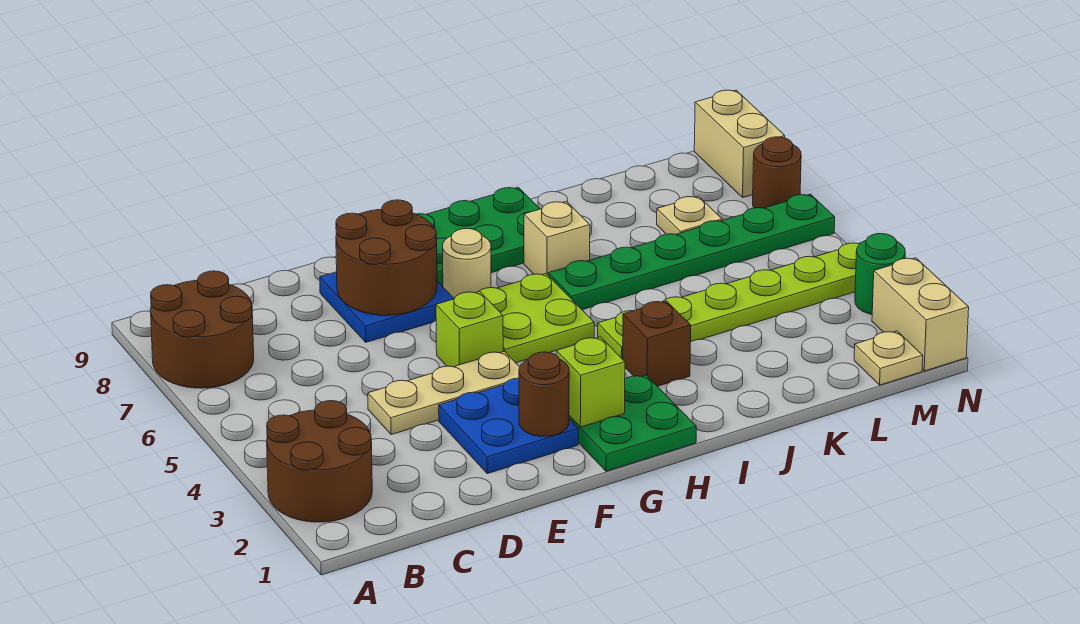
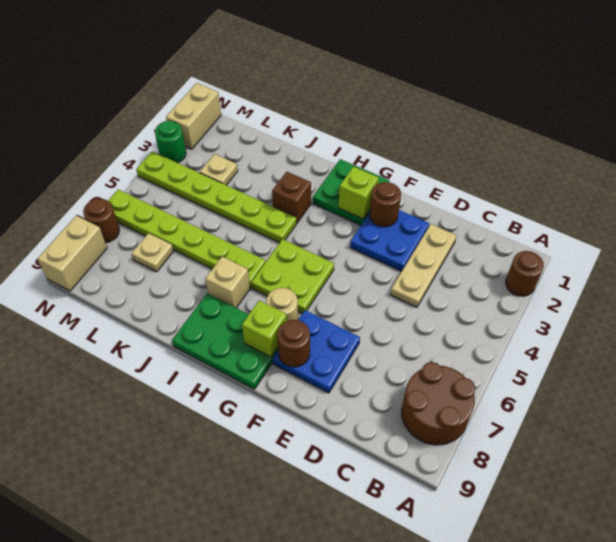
brown 2x2 round brick [267,401,372,522] -> brown 1x1 round brick [506,251,544,296]
tan 1x3 plate [368,351,520,435] -> tan 1x3 plate turned to [390,224,457,307]
brown 2x2 round brick [336,200,437,315] -> brown 1x1 round brick [277,320,310,367]
lime 1x1 brick [436,291,503,367] -> lime 1x1 brick moved to [242,301,287,357]
green 1x6 plate [548,194,835,310] -> lime 1x6 plate [108,189,266,288]
tan 1x1 plate [854,331,923,385] -> tan 1x1 plate moved to [200,154,238,185]

